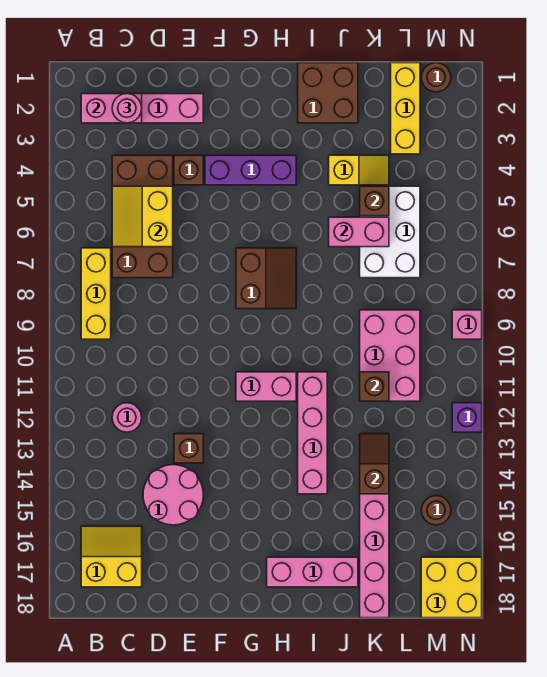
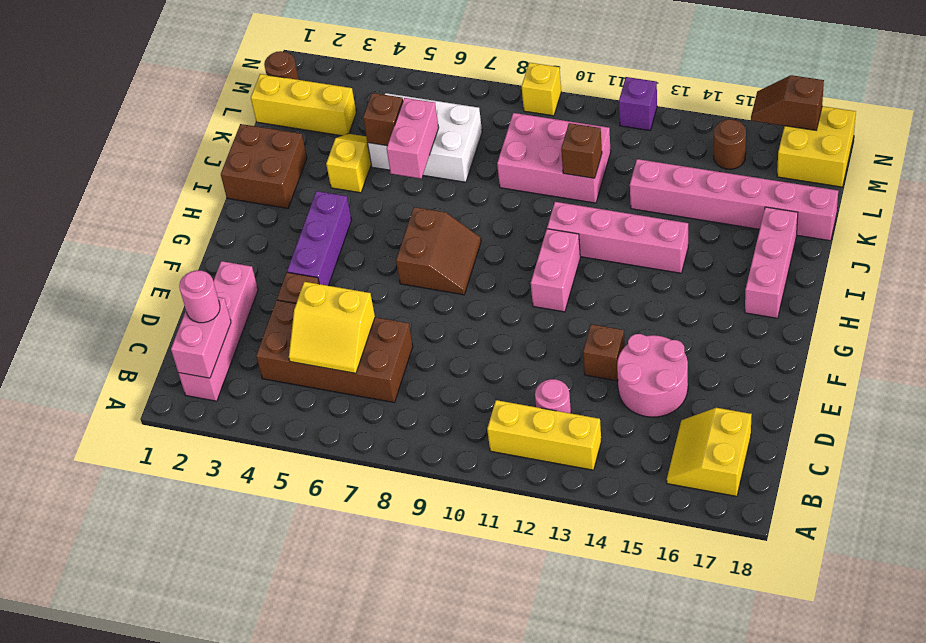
yellow 1x3 brick [81,248,111,339] -> yellow 1x3 brick moved to [487,400,601,470]
brown 2x2 slope [236,248,296,309] -> brown 2x2 slope turned to [396,207,481,295]
brown 1x2 slope [360,434,389,494] -> brown 1x2 slope moved to [751,75,824,130]
pink 1x1 brick [452,310,482,339] -> yellow 1x1 brick [522,63,561,116]

